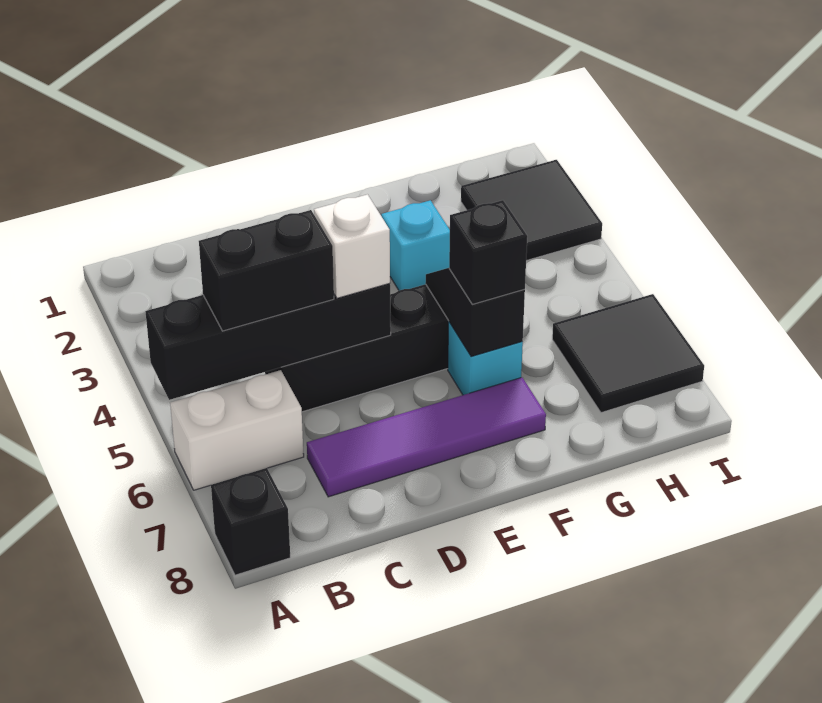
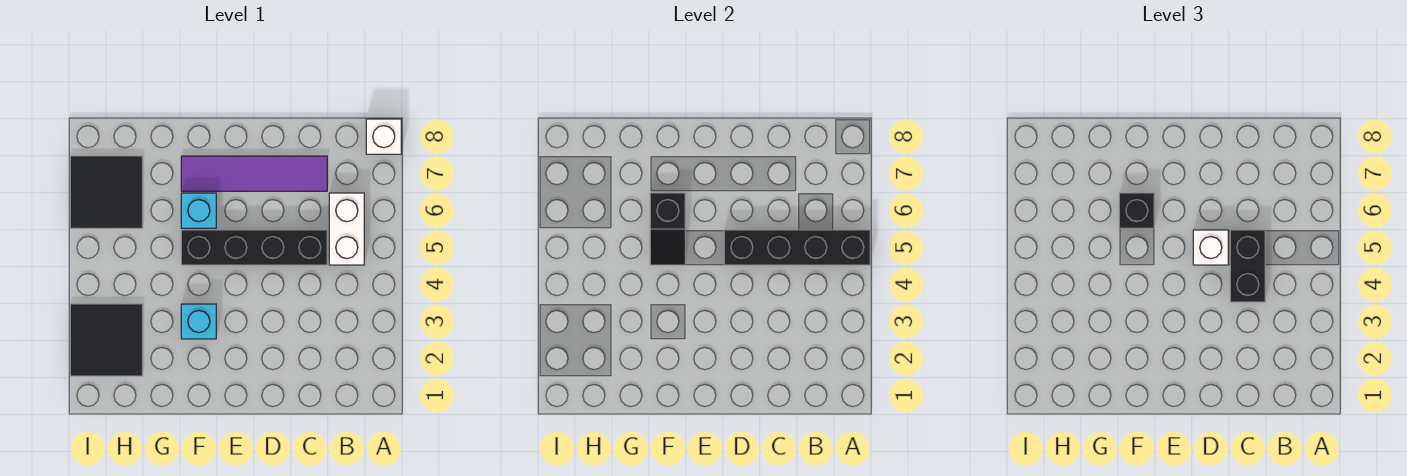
white 1x2 brick [170,370,304,490] -> white 1x2 brick turned to [329,193,364,265]
black 1x1 brick [211,468,290,575] -> white 1x1 brick [366,119,401,154]
black 1x2 brick [199,210,334,331] -> black 1x2 brick turned to [1230,230,1265,302]

